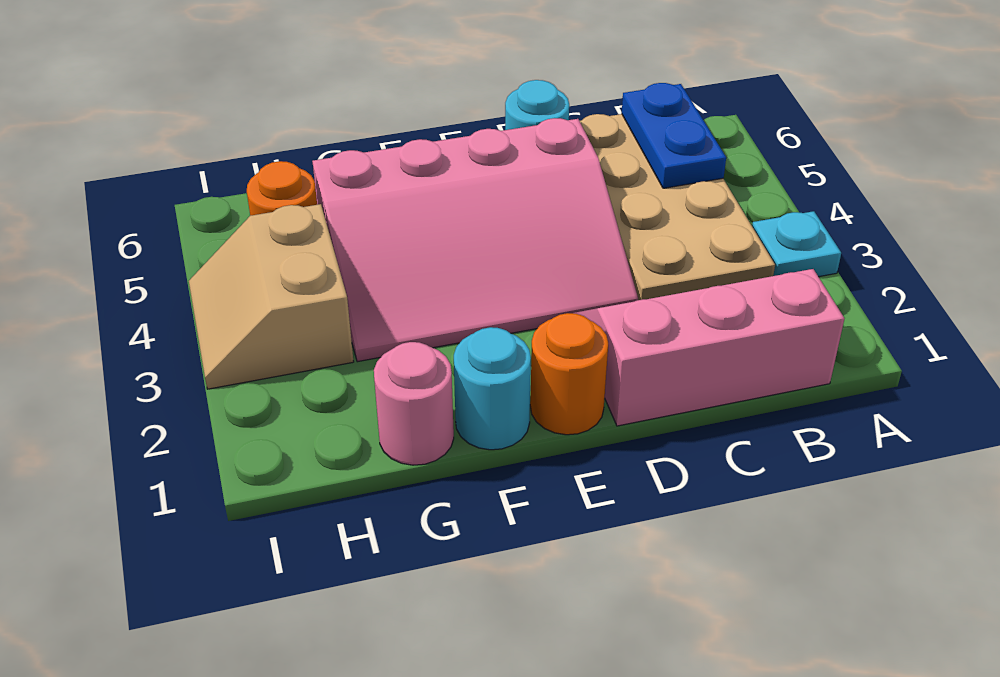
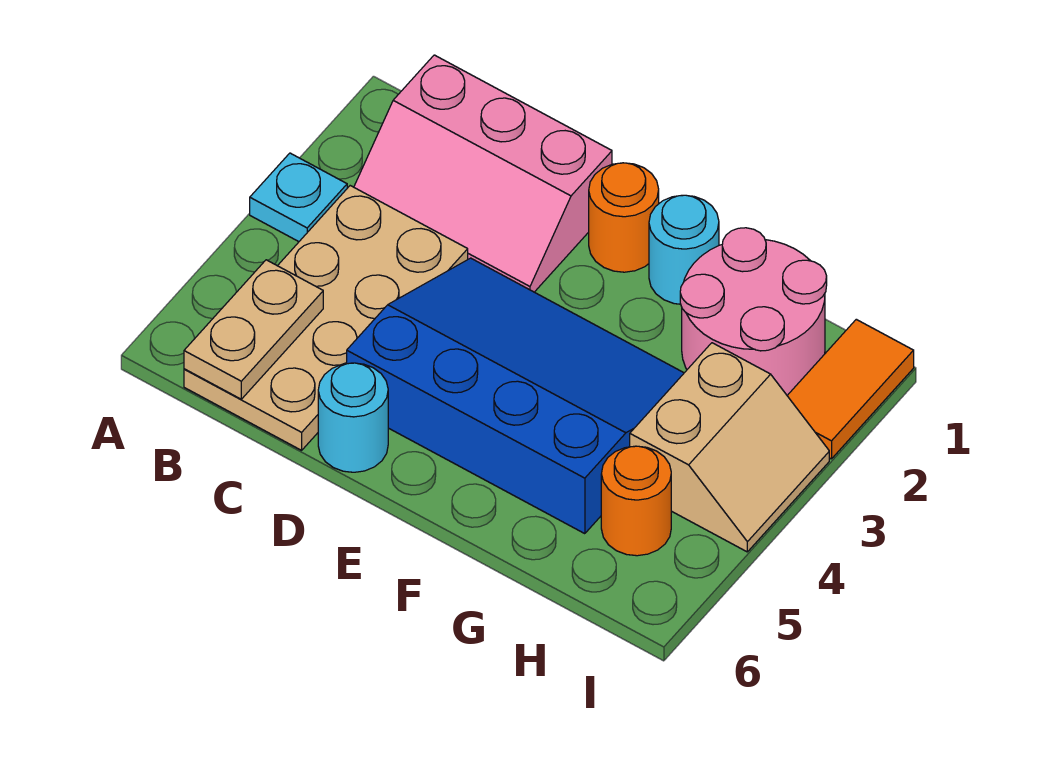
blue 1x2 plate [622,83,726,188] -> tan 1x2 plate [184,260,323,399]
pink 3x4 slope [312,118,638,362] -> blue 3x4 slope [347,258,684,534]
pink 1x1 round brick [374,342,454,465] -> pink 2x2 round brick [680,228,827,395]
none -> orange 1x2 tile [787,319,914,459]

